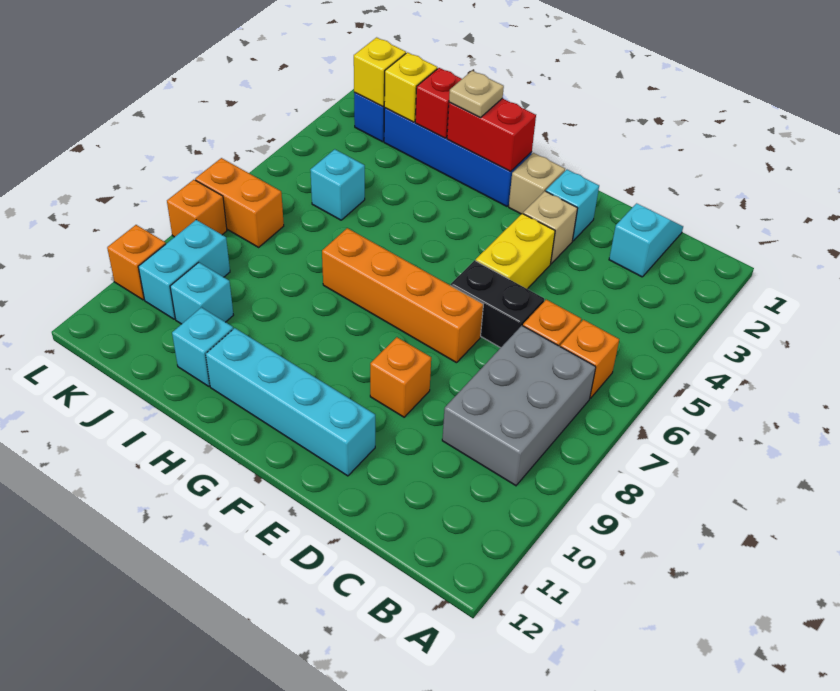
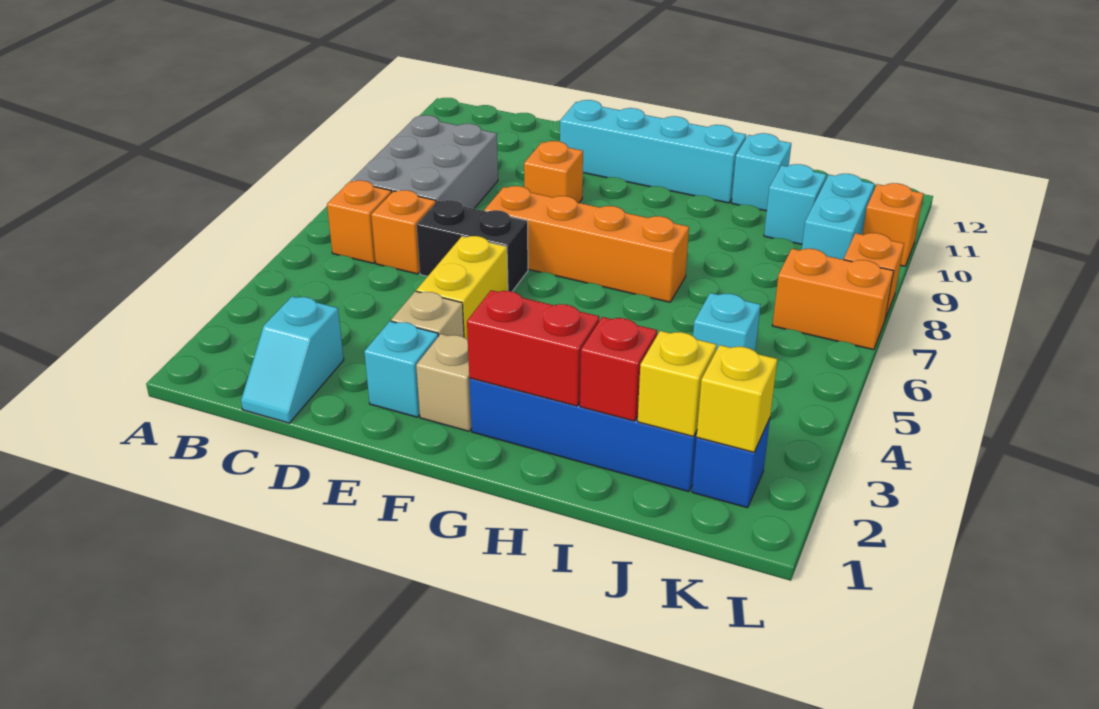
tan 1x1 plate [449,71,504,118] -> none

